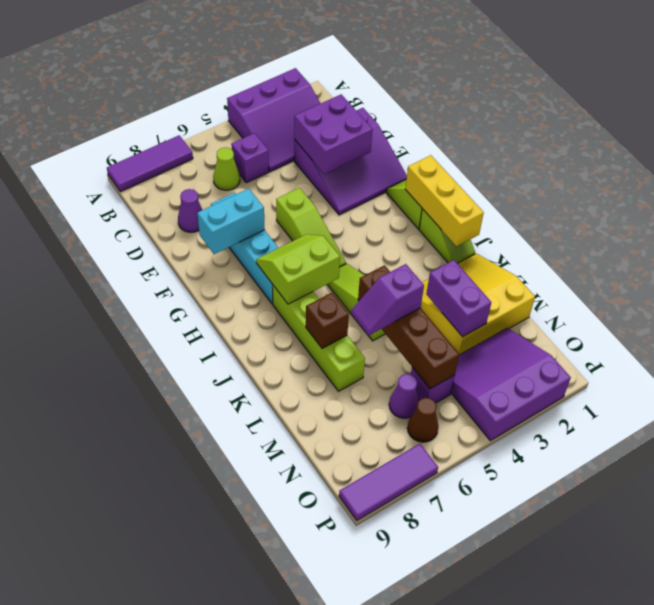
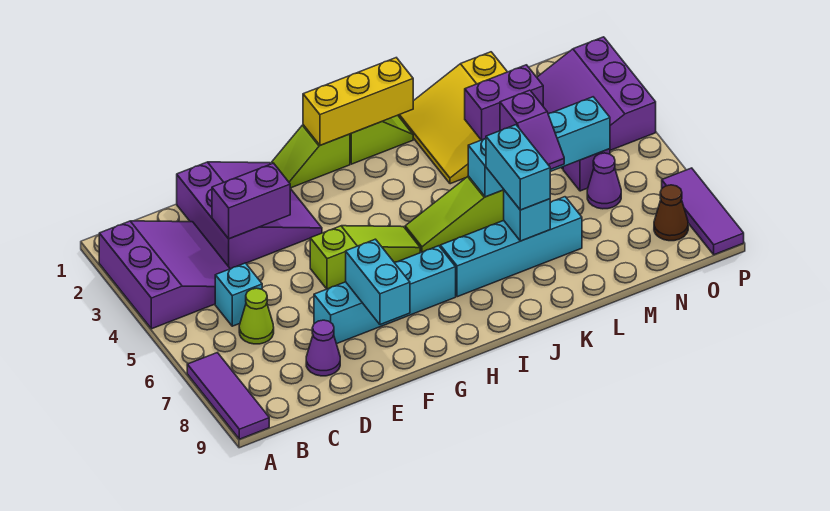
purple 1x1 brick [231,133,269,183] -> cyan 1x1 brick [215,263,262,326]
purple 2x2 brick [294,94,373,174] -> purple 1x2 brick [212,163,290,239]
lime 2x2 slope [256,234,340,304] -> none
lime 1x4 brick [273,285,365,391] -> cyan 1x4 brick [440,197,582,297]
brown 1x4 brick [358,265,459,389] -> cyan 1x4 brick [468,97,610,197]
none -> cyan 1x2 brick [486,125,550,210]
brown 1x1 brick [306,293,349,348] -> cyan 1x1 brick [504,190,550,241]
brown 1x1 cone [407,398,438,442] -> brown 1x1 cone moved to [654,185,688,241]

